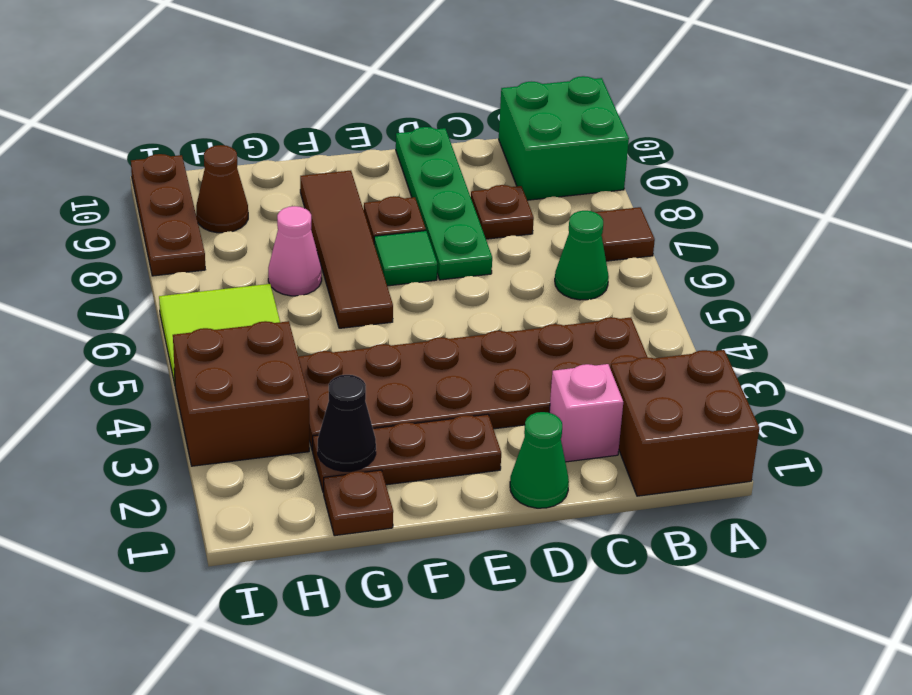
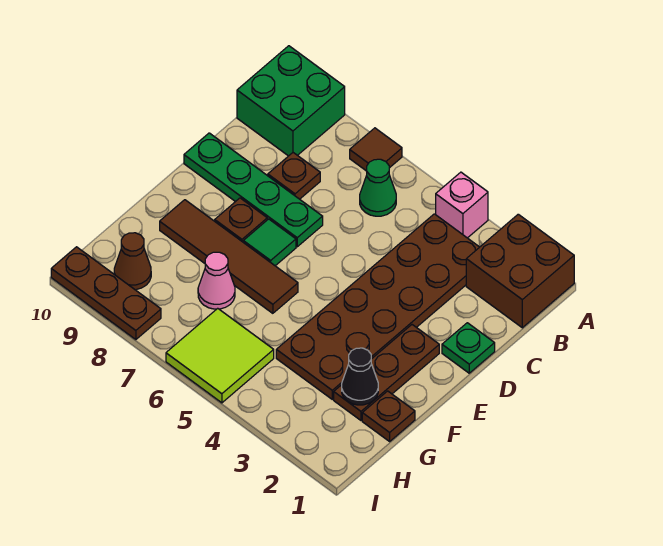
pink 1x1 brick [549,364,623,462] -> pink 1x1 brick moved to [436,172,488,238]
green 1x1 cone [510,412,569,508] -> green 1x1 plate [442,323,495,373]
brown 2x2 brick [173,321,309,466] -> none

